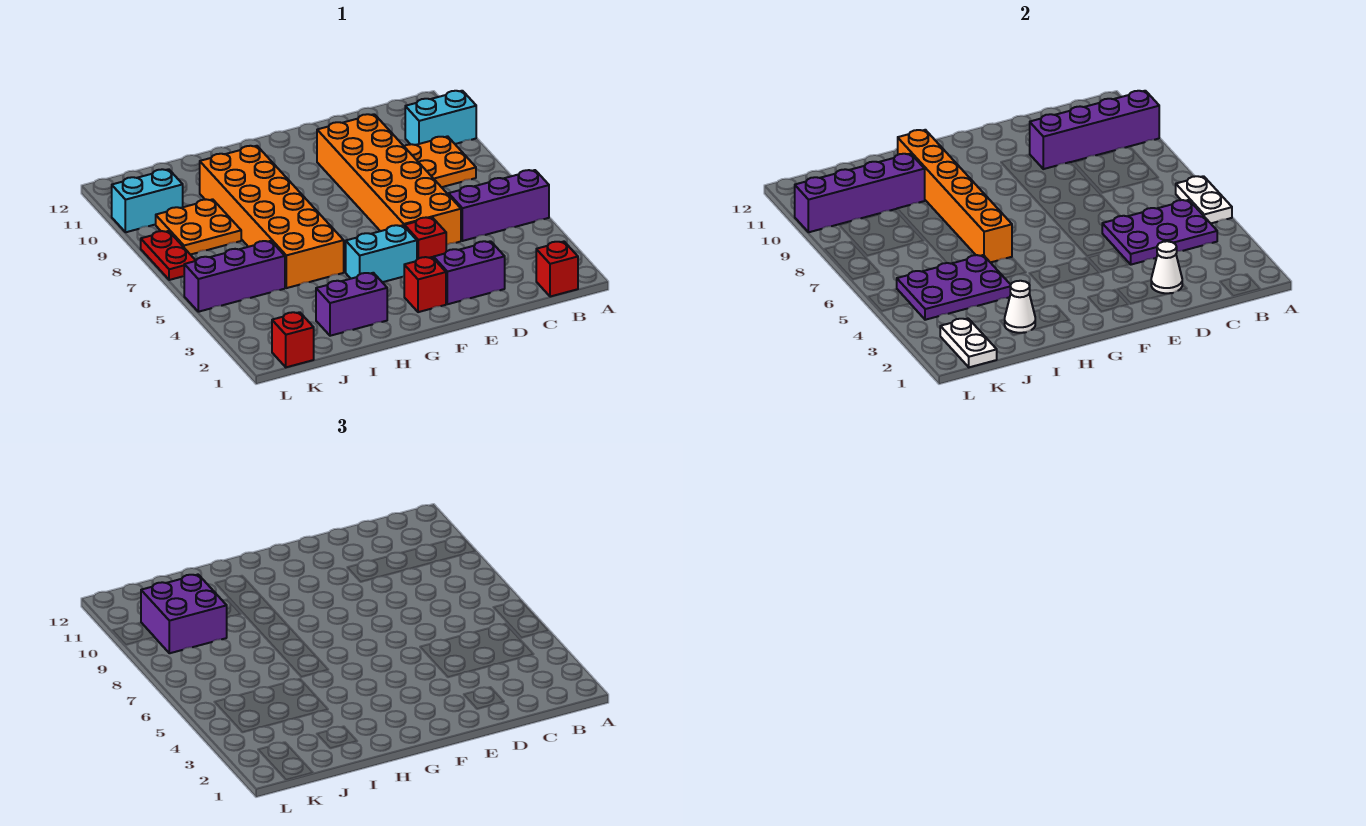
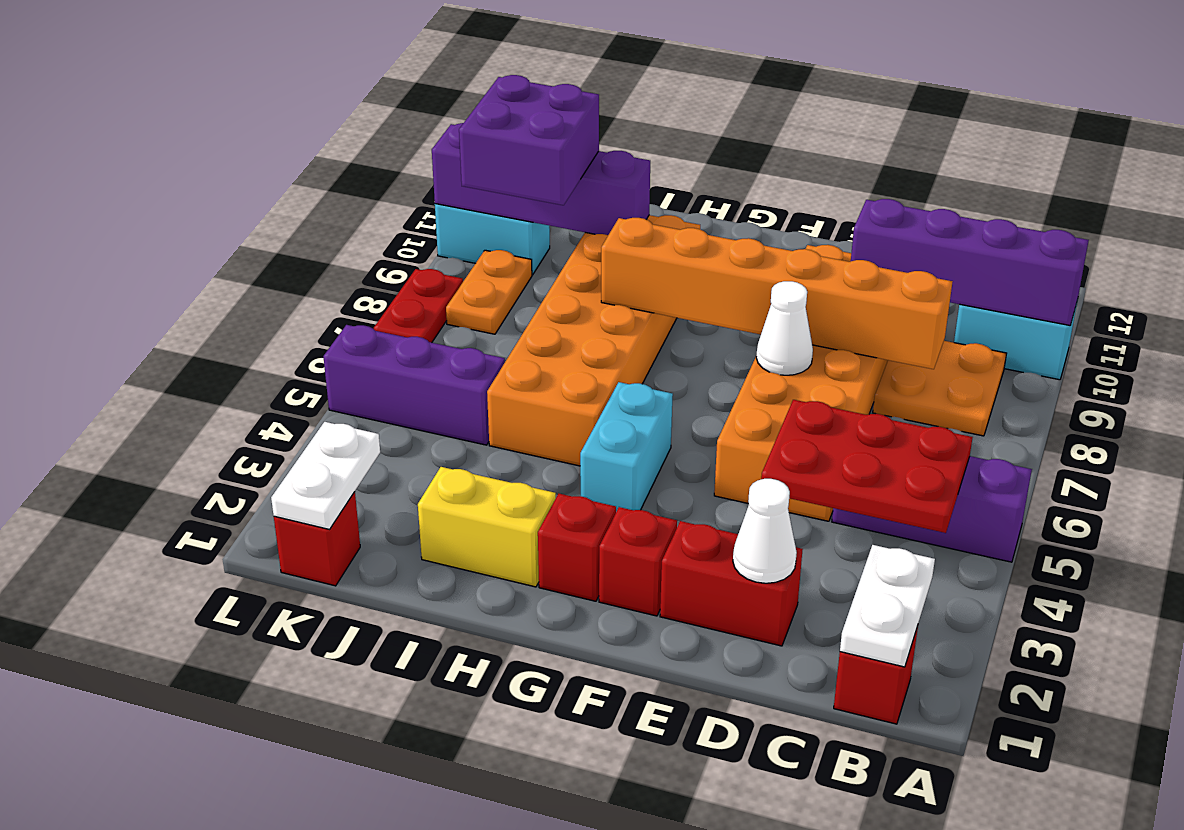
white 1x2 plate [1176,176,1232,223] -> white 1x2 plate moved to [840,545,935,667]
purple 2x3 plate [1102,200,1217,265] -> red 2x3 plate [761,400,973,533]
purple 1x2 brick [434,241,505,304] -> red 1x2 brick [660,521,803,646]
red 1x1 brick [404,217,446,259] -> red 1x1 brick moved to [538,494,616,601]
cyan 1x2 brick [346,225,417,282] -> cyan 1x2 brick turned to [580,382,673,512]
purple 1x2 brick [316,273,387,336] -> yellow 1x2 brick [418,467,556,587]
orange 1x6 brick [898,130,1012,263] -> orange 1x6 brick turned to [601,218,953,369]
white 1x1 cone [1005,281,1035,333] -> white 1x1 cone moved to [756,281,813,375]
purple 2x3 plate [897,255,1011,320] -> none
orange 2x2 plate [156,199,241,255] -> orange 1x2 plate [446,250,532,334]

